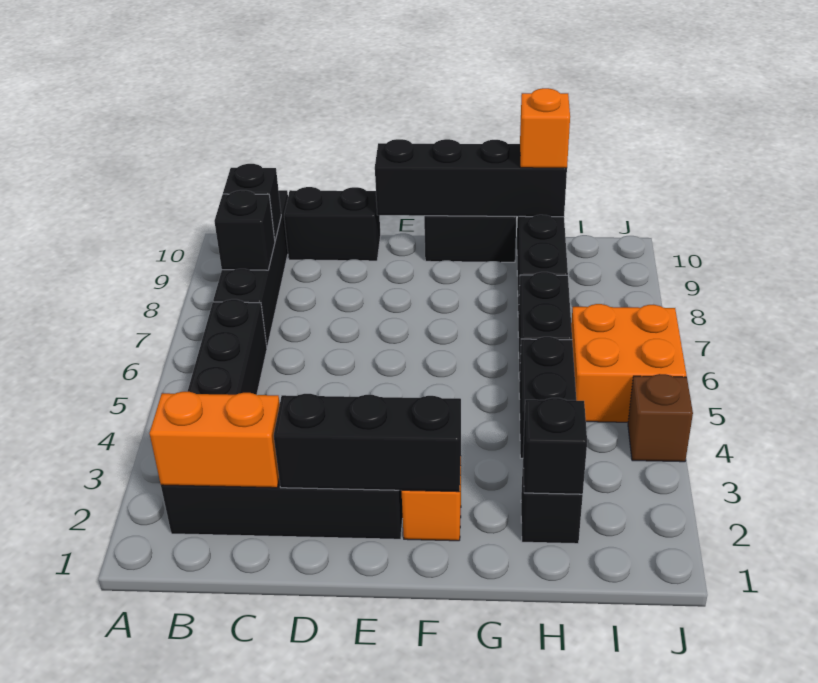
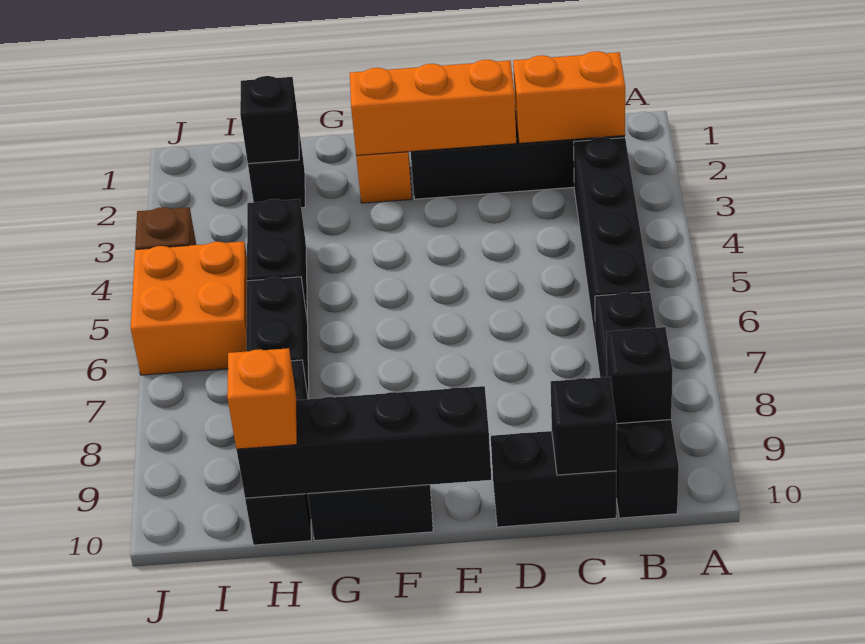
black 1x1 brick [214,190,275,270] -> black 1x1 brick moved to [551,377,616,475]
black 1x3 brick [274,394,461,492] -> orange 1x3 brick [350,60,516,156]

